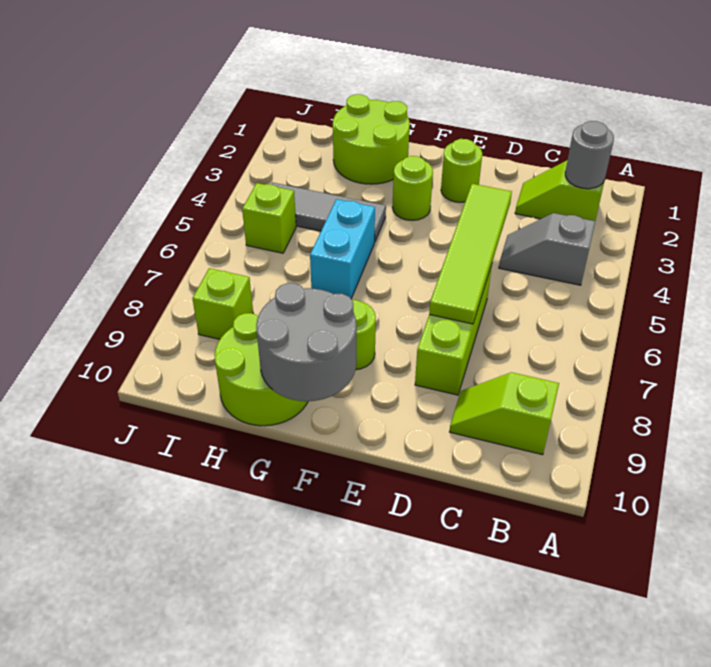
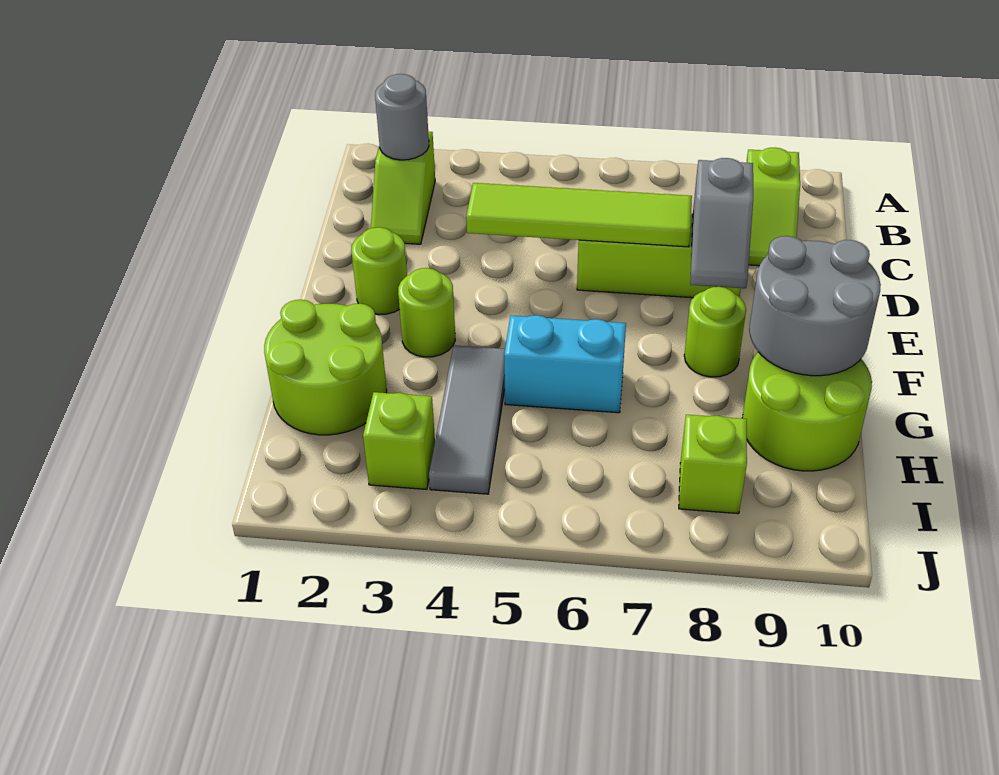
grey 1x2 slope [499,213,595,285] -> grey 1x2 slope moved to [690,158,753,288]
lime 1x1 brick [242,183,296,253] -> lime 1x1 brick moved to [363,392,435,489]

